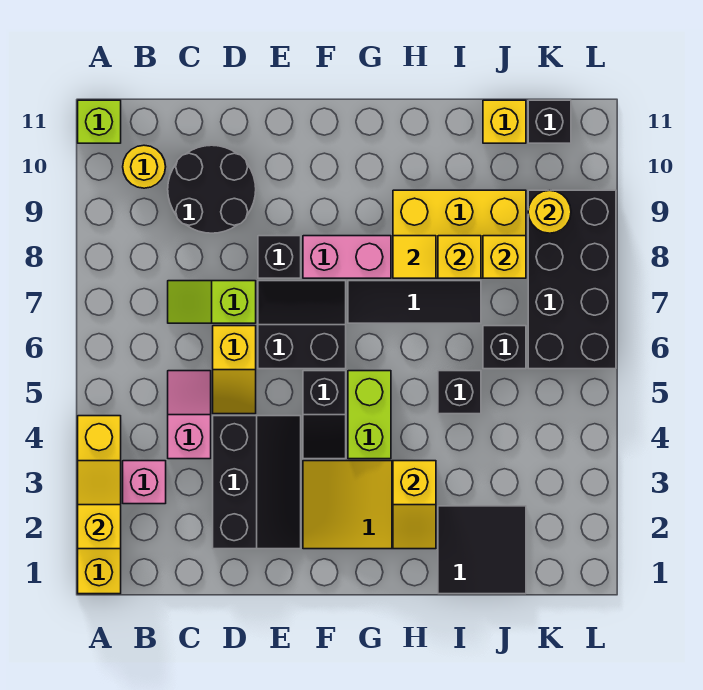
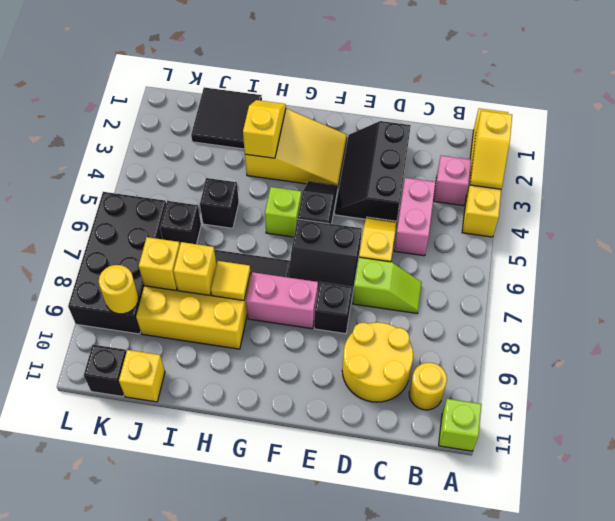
pink 1x2 slope [168,371,211,459] -> pink 1x2 brick [394,178,436,256]
black 2x2 round brick [168,145,256,233] -> yellow 2x2 round brick [342,322,413,402]
lime 1x2 brick [348,371,391,459] -> lime 1x1 brick [265,187,301,237]

